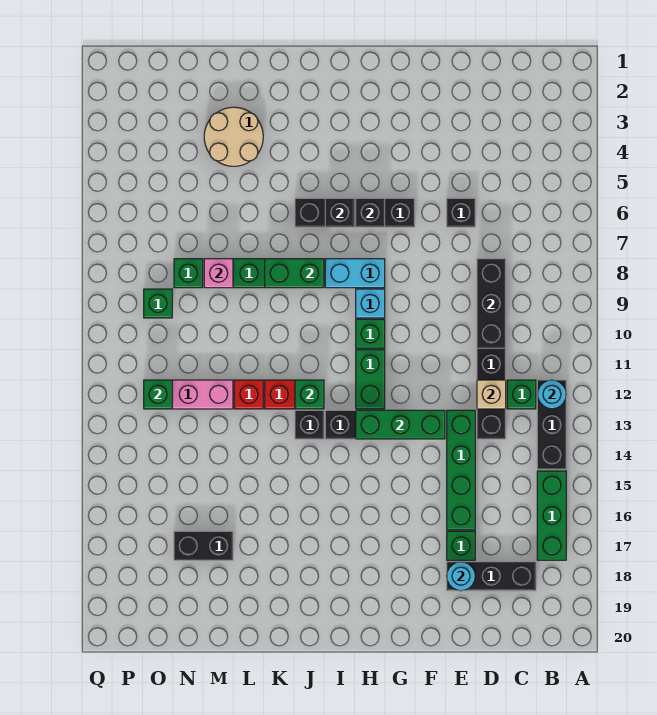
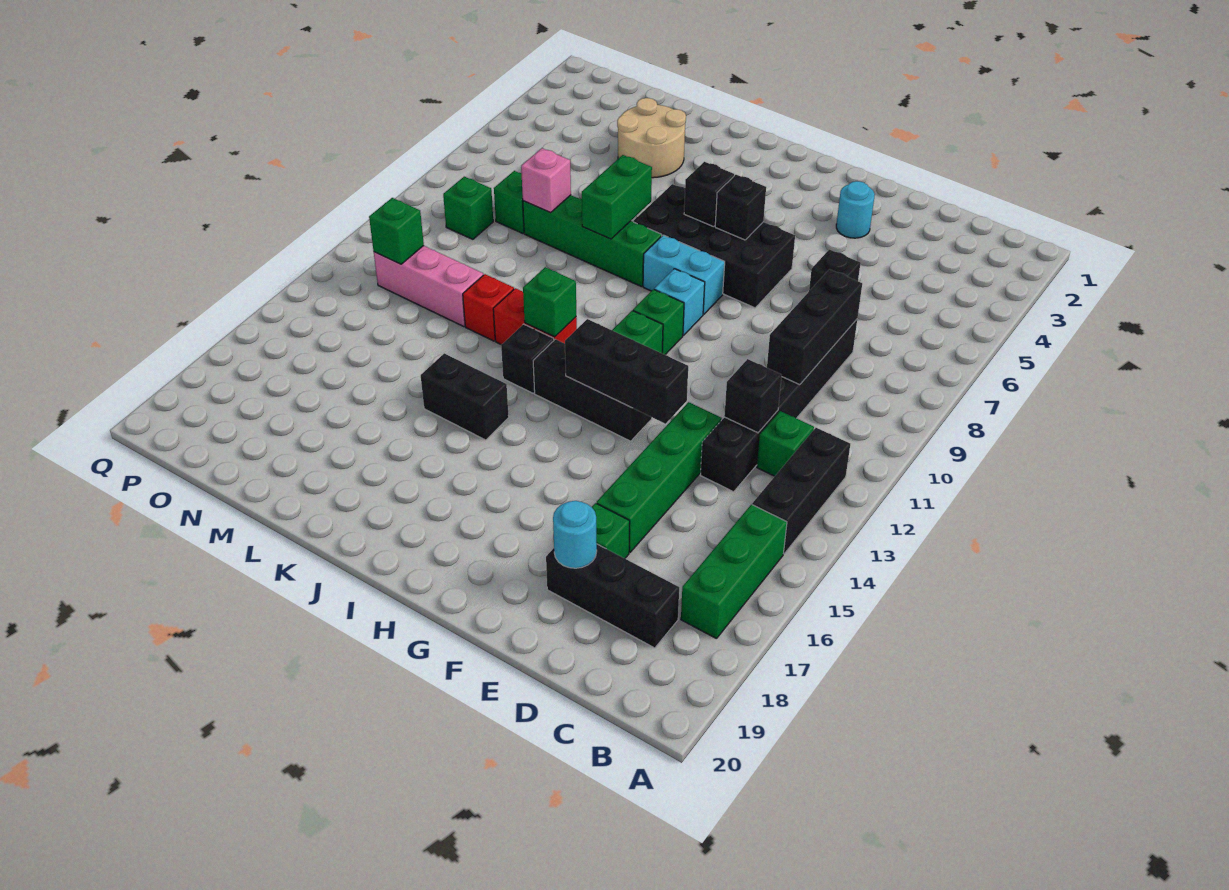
cyan 1x1 round brick [537,380,566,409] -> cyan 1x1 round brick moved to [836,181,875,238]
tan 1x1 brick [477,380,506,409] -> black 1x1 brick [724,359,782,433]
green 1x3 brick [356,410,445,439] -> black 1x3 brick [565,319,688,424]
black 1x4 brick [295,198,415,227] -> black 2x4 brick [633,184,795,308]
green 1x2 brick [265,259,324,288] -> green 1x2 brick turned to [582,155,652,239]
black 1x2 brick [174,531,233,560] -> black 1x2 brick moved to [421,353,509,440]

